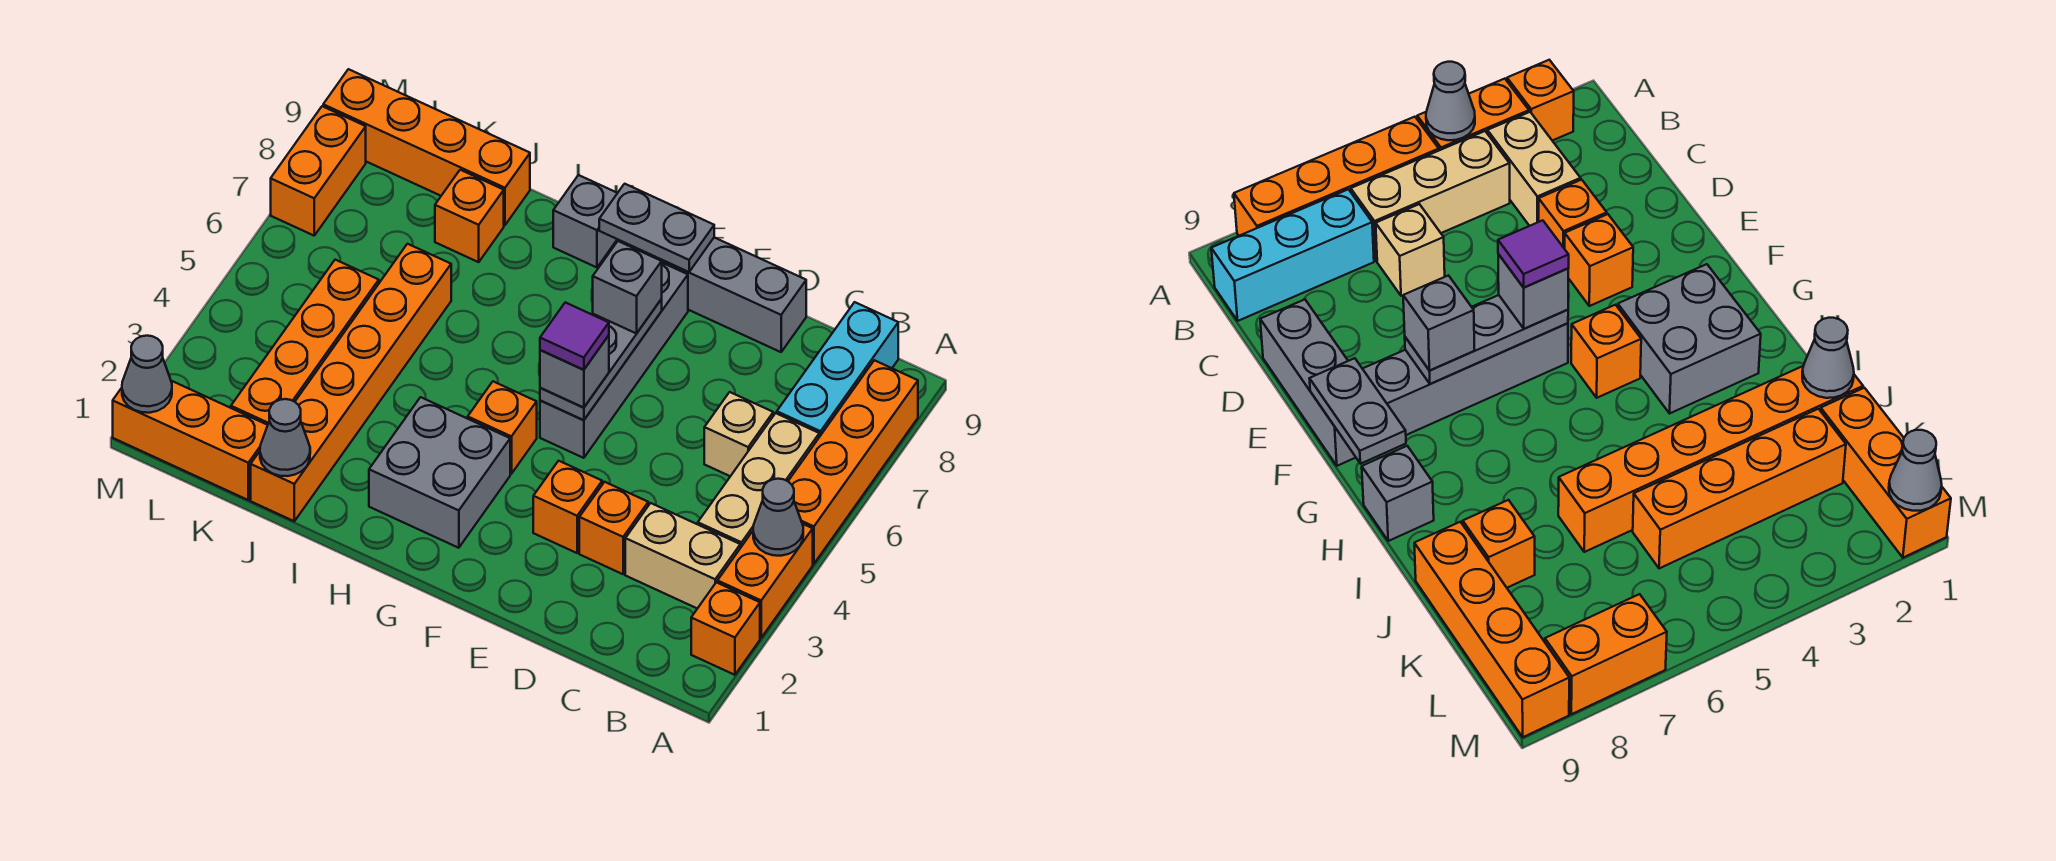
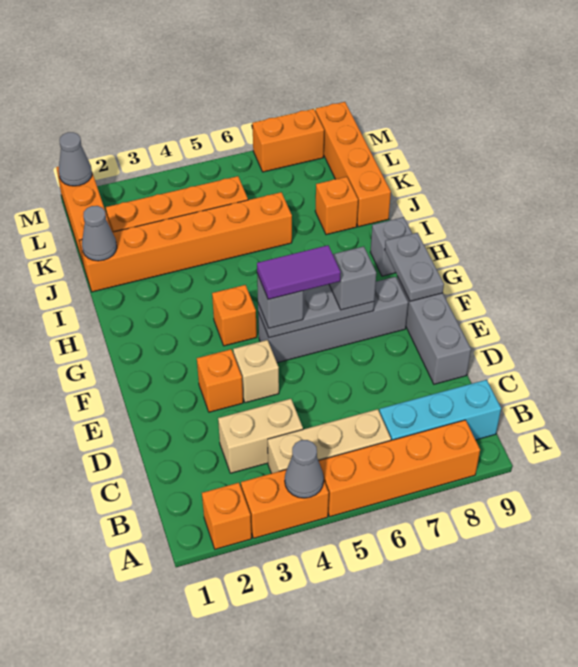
tan 1x2 brick [625,503,740,609] -> tan 1x2 brick turned to [218,399,303,473]
tan 1x1 brick [704,392,773,476] -> tan 1x1 brick moved to [233,340,279,403]
orange 1x1 brick [579,482,648,574] -> none
purple 1x1 tile [540,302,609,370] -> purple 1x2 tile [257,245,341,299]
grey 2x2 brick [369,397,510,548] -> none

